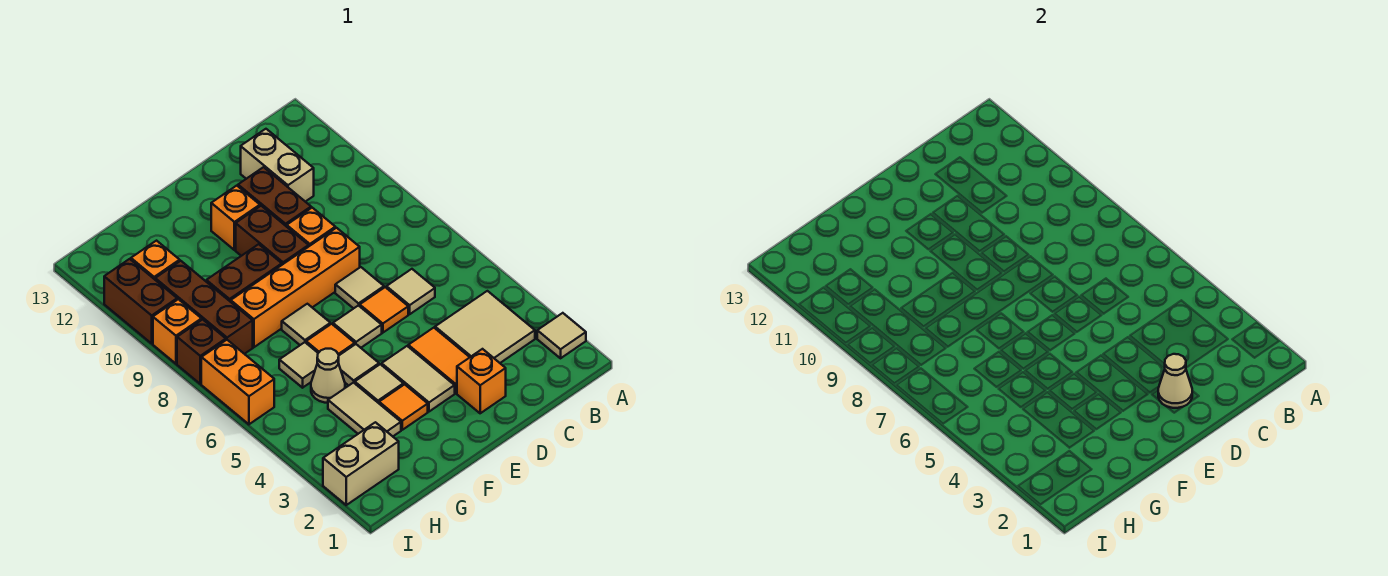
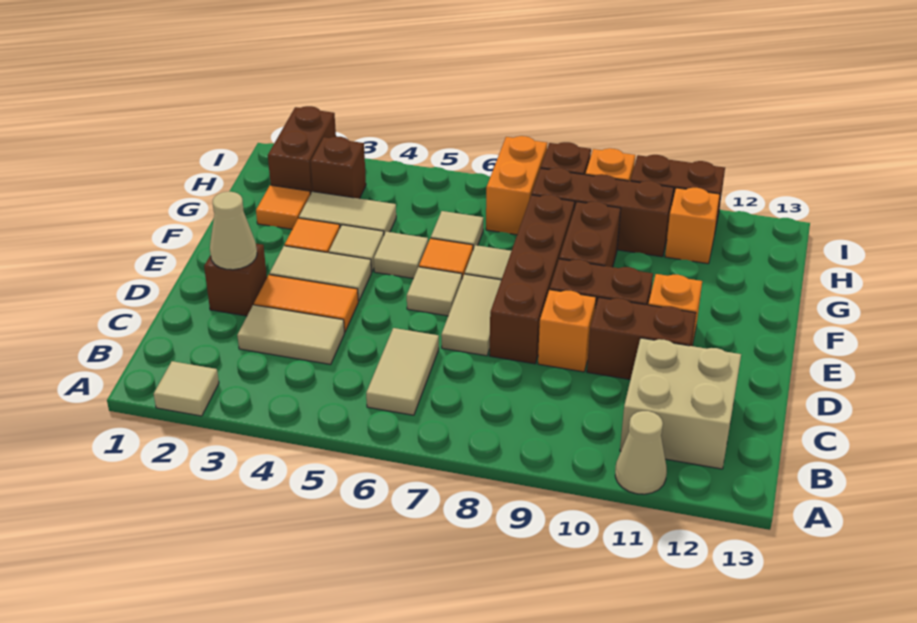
tan 2x2 tile [435,291,535,363] -> tan 1x2 tile [237,305,345,364]
tan 1x1 tile [386,269,435,314] -> tan 1x2 tile [366,328,439,415]
tan 1x2 brick [241,129,314,202] -> tan 2x2 brick [620,338,741,469]
orange 1x1 brick [457,349,506,413] -> brown 1x1 brick [204,244,267,316]
orange 1x1 tile [360,287,408,333] -> orange 1x1 tile moved to [256,185,310,229]
tan 1x1 tile [335,267,384,309] -> tan 1x2 tile [441,274,501,356]
orange 1x4 brick [231,228,360,347] -> brown 1x4 brick [489,195,574,364]
tan 1x1 cone [311,349,345,403] -> tan 1x1 cone moved to [615,411,667,494]
tan 1x2 brick [323,422,399,505] -> brown 1x2 brick [268,106,336,194]
none -> brown 1x1 brick [311,137,366,199]
orange 1x2 brick [201,340,274,424] -> orange 1x2 brick turned to [486,136,547,235]

